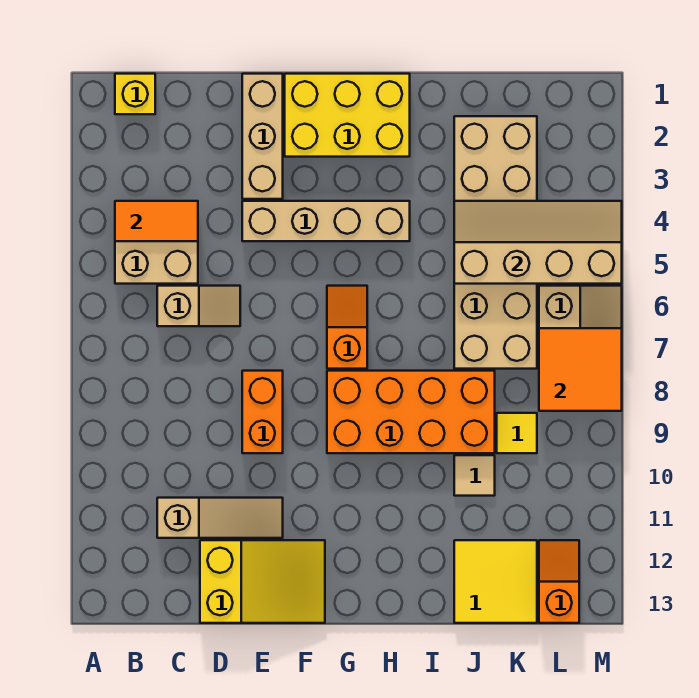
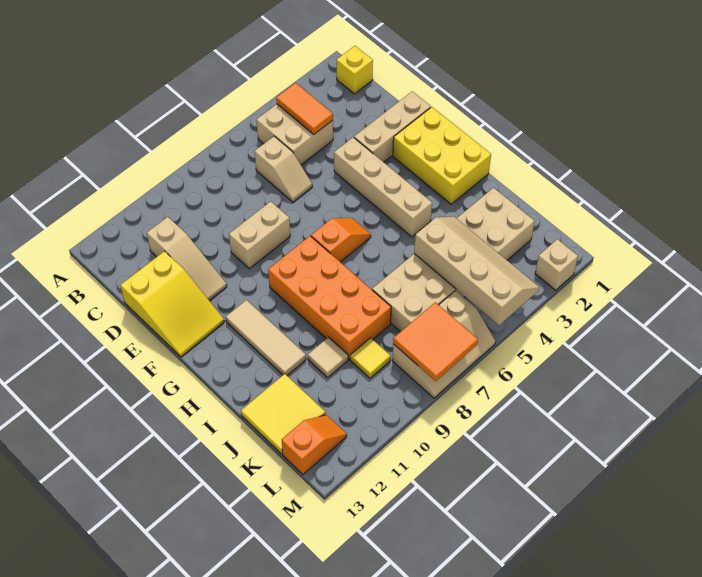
orange 1x2 brick [242,371,283,453] -> tan 1x2 brick [229,201,290,269]
none -> tan 1x3 tile [226,300,306,375]
none -> tan 1x1 brick [535,239,578,290]

